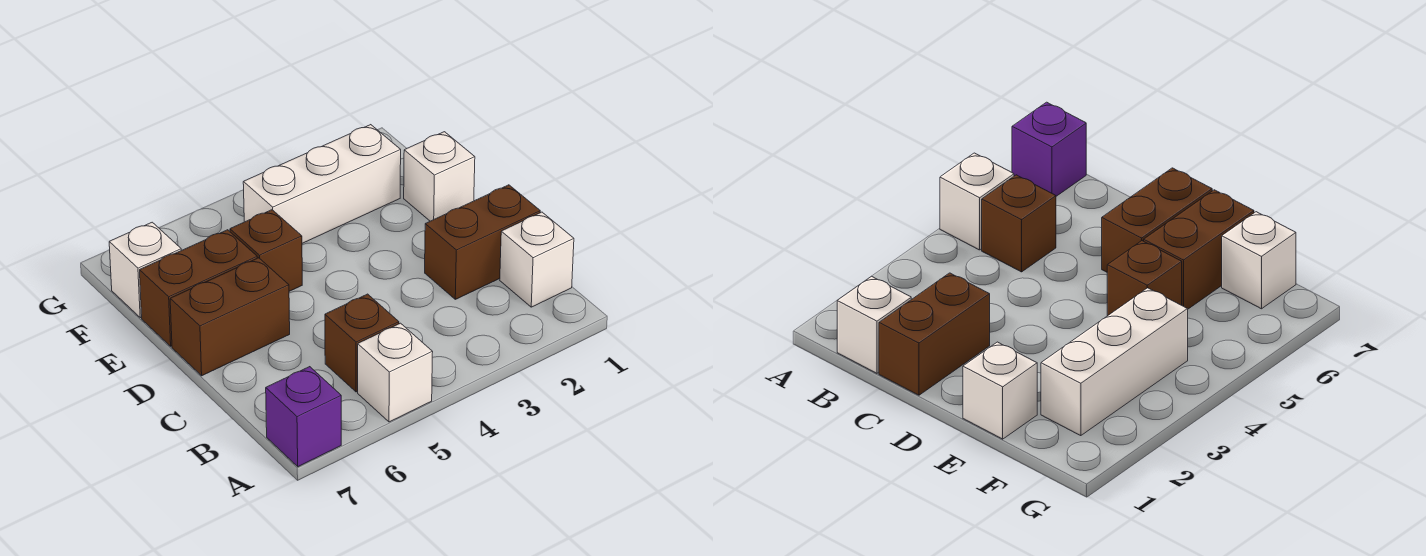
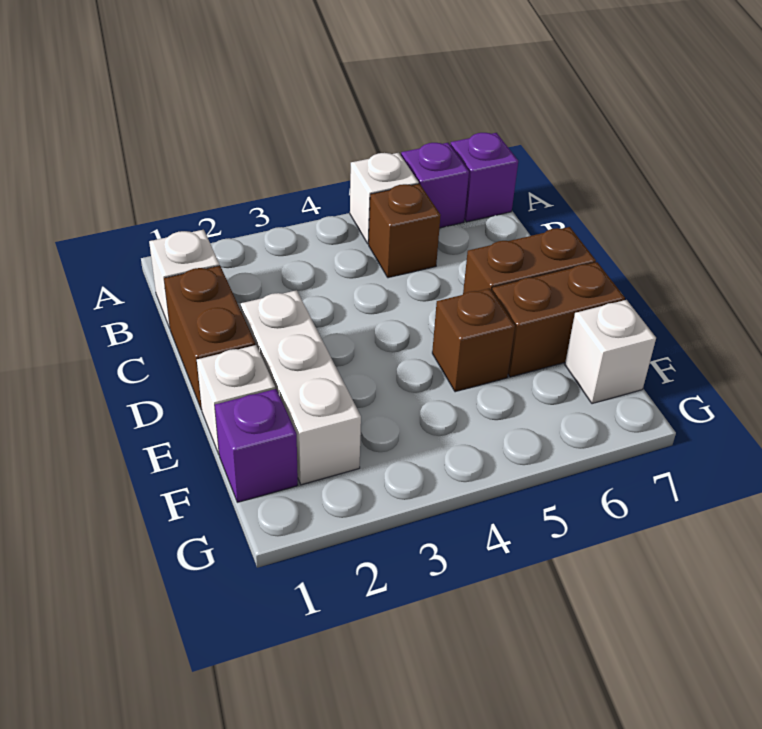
none -> purple 1x1 brick [401,143,469,228]
brown 1x2 brick [425,185,540,299] -> brown 1x2 brick turned to [164,266,255,410]
none -> purple 1x1 brick [215,389,298,502]
white 1x3 brick [243,125,401,243] -> white 1x3 brick turned to [241,290,361,485]

